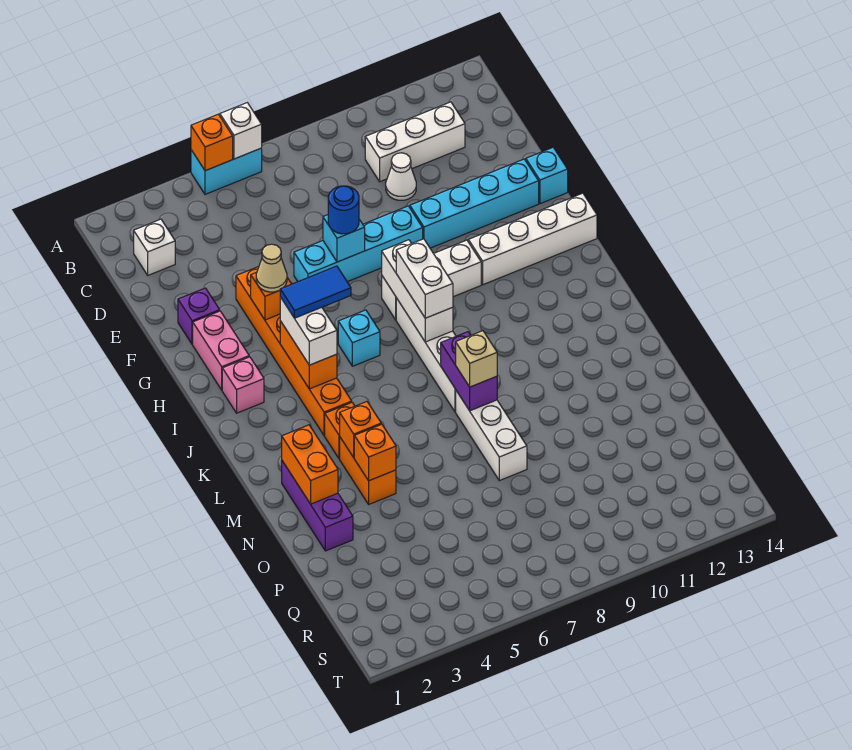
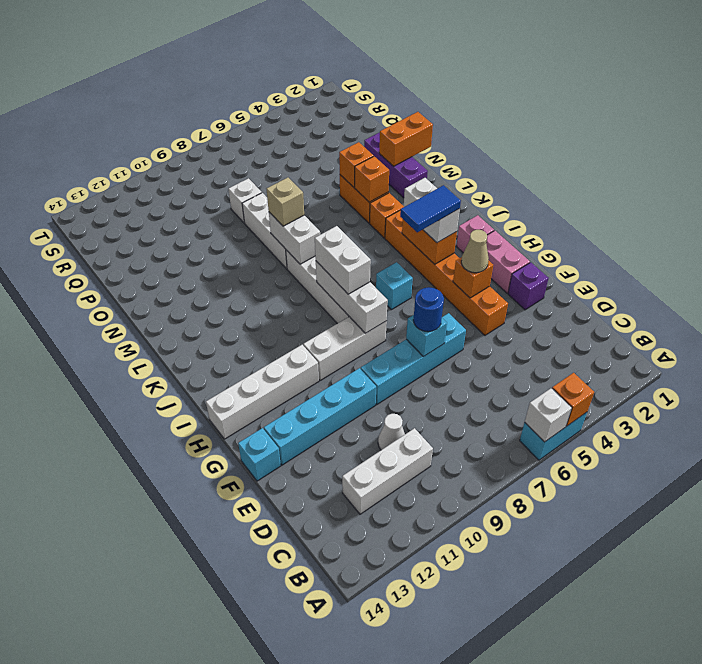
white 1x1 brick [134,219,175,275] -> white 1x1 brick moved to [228,178,262,223]
purple 1x2 brick [441,332,497,411] -> white 1x2 brick [269,212,320,264]
orange 1x2 brick [282,425,338,504] -> orange 1x2 brick turned to [379,112,433,166]

